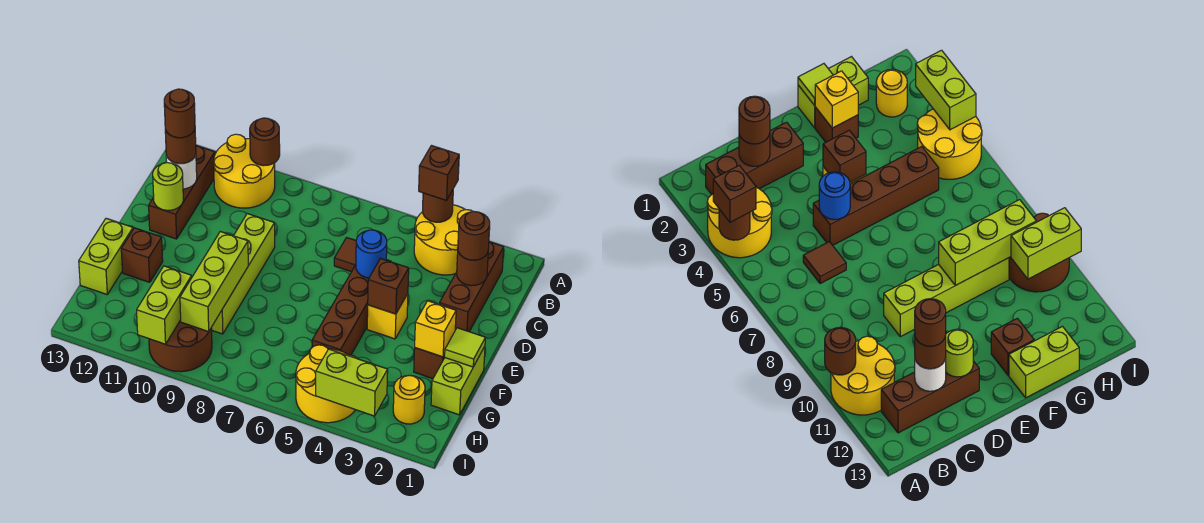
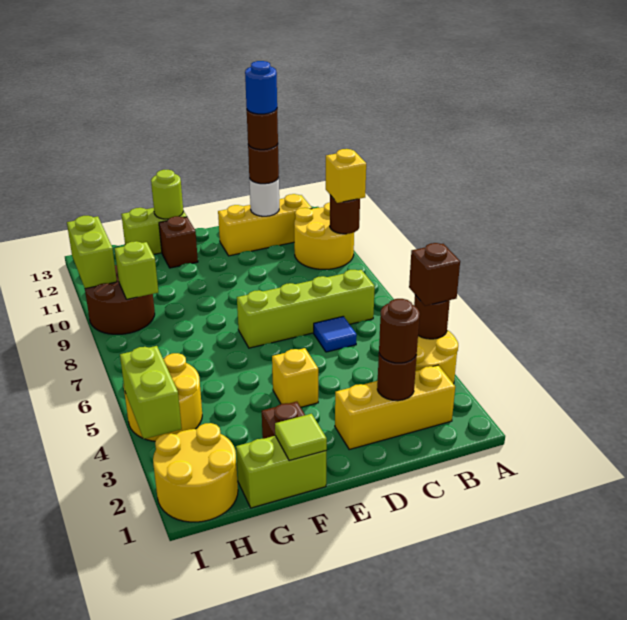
brown 1x3 brick [440,242,504,332] -> yellow 1x3 brick [335,365,455,449]
brown 1x3 brick [149,146,215,239] -> yellow 1x3 brick [218,194,312,256]
brown 1x1 tile [334,238,356,272] -> blue 1x1 tile [314,316,357,352]
brown 1x4 brick [312,260,391,355] -> none
blue 1x1 round brick [356,230,387,278] -> blue 1x1 round brick moved to [245,61,277,114]
lime 1x4 brick [211,214,275,334] -> lime 1x4 brick moved to [237,270,375,348]
lime 1x1 round brick [153,163,183,210] -> lime 1x1 round brick moved to [151,170,183,219]
brown 1x1 brick [368,259,409,314] -> none
yellow 1x1 brick [415,301,456,357] -> yellow 1x1 brick moved to [326,149,366,203]
lime 1x3 brick [180,232,248,332] -> lime 1x1 brick [115,241,158,299]
yellow 1x1 round brick [393,376,425,424] -> yellow 2x2 round brick [153,423,238,522]
lime 1x2 brick [137,266,192,344] -> lime 1x2 brick turned to [67,216,117,289]

